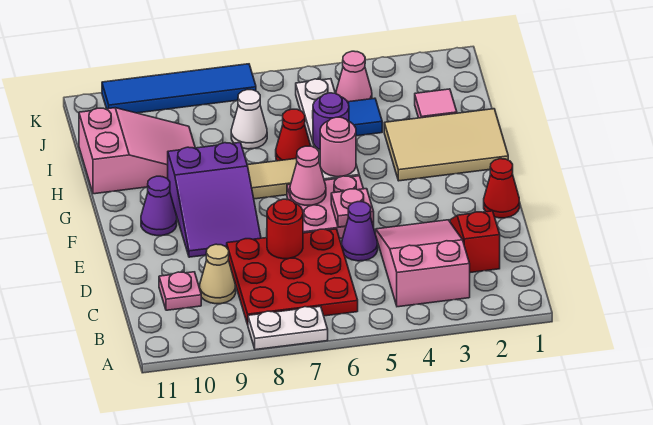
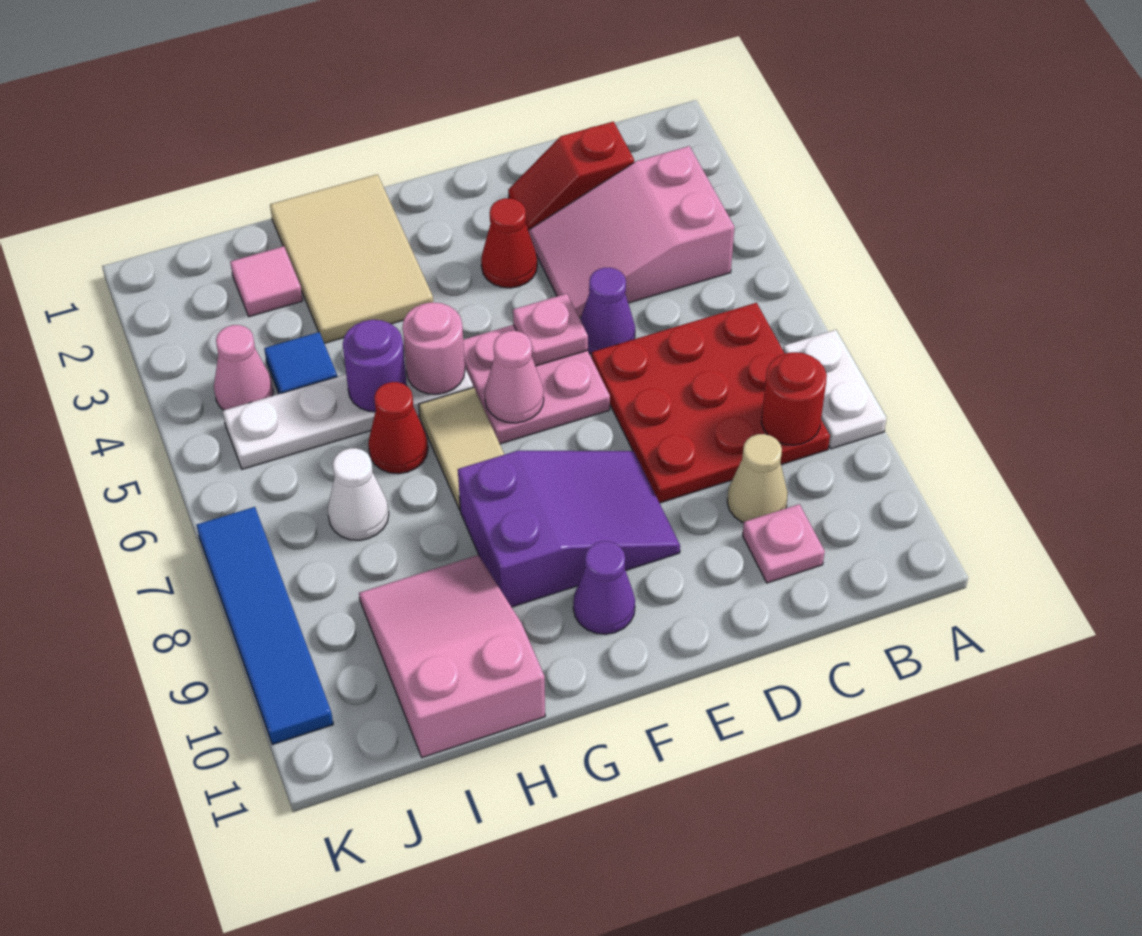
red 1x1 round brick [267,199,303,259] -> red 1x1 round brick moved to [761,352,827,445]
red 1x1 cone [484,159,520,218] -> red 1x1 cone moved to [481,198,537,288]

